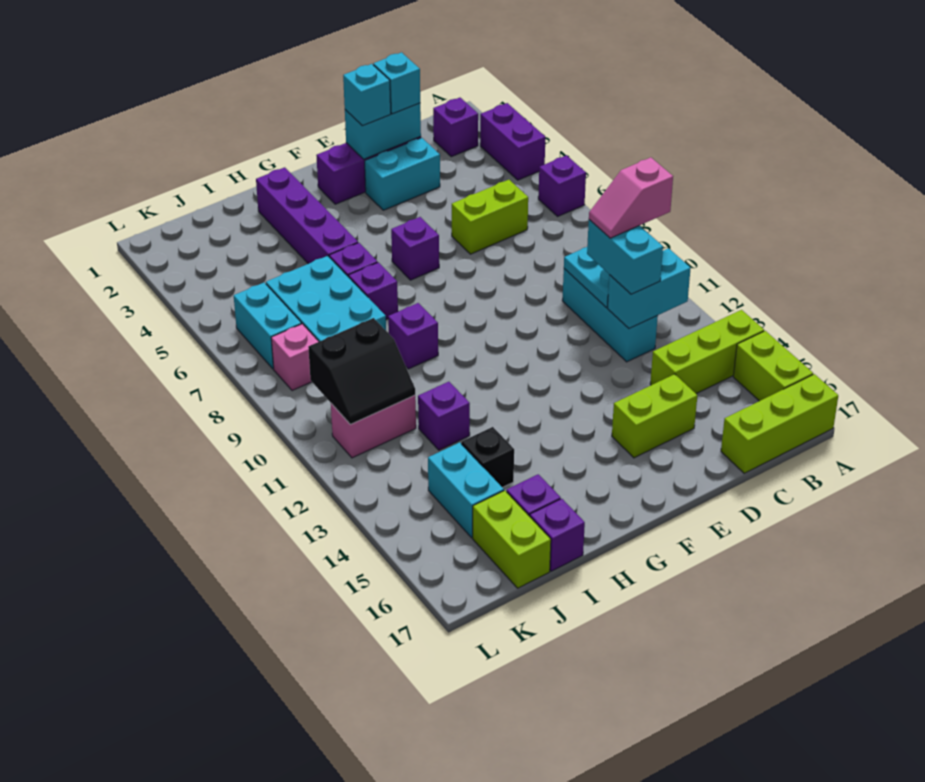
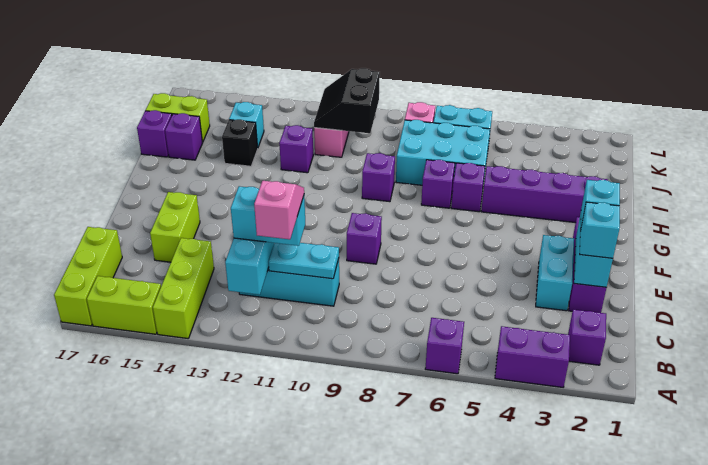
lime 1x2 brick [452,180,528,254] -> none
purple 1x1 brick [391,217,439,280] -> purple 1x1 brick moved to [347,213,382,264]
cyan 1x2 brick [428,442,504,538] -> cyan 1x1 brick [229,102,264,148]

